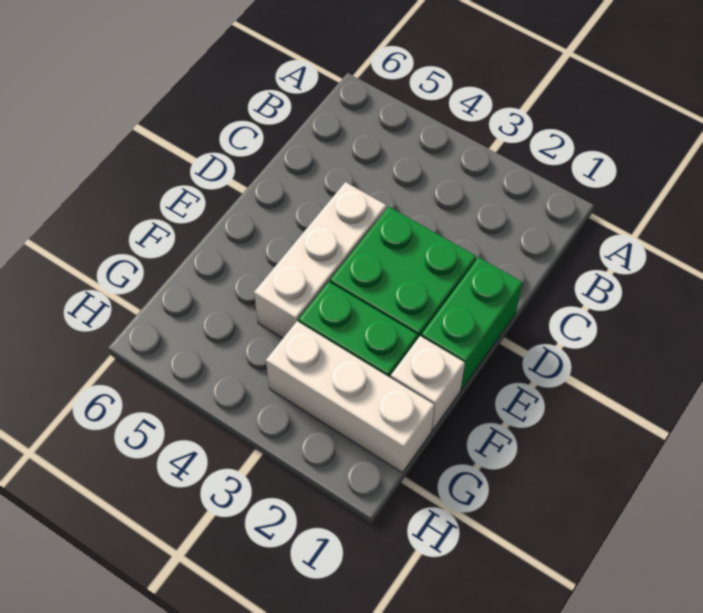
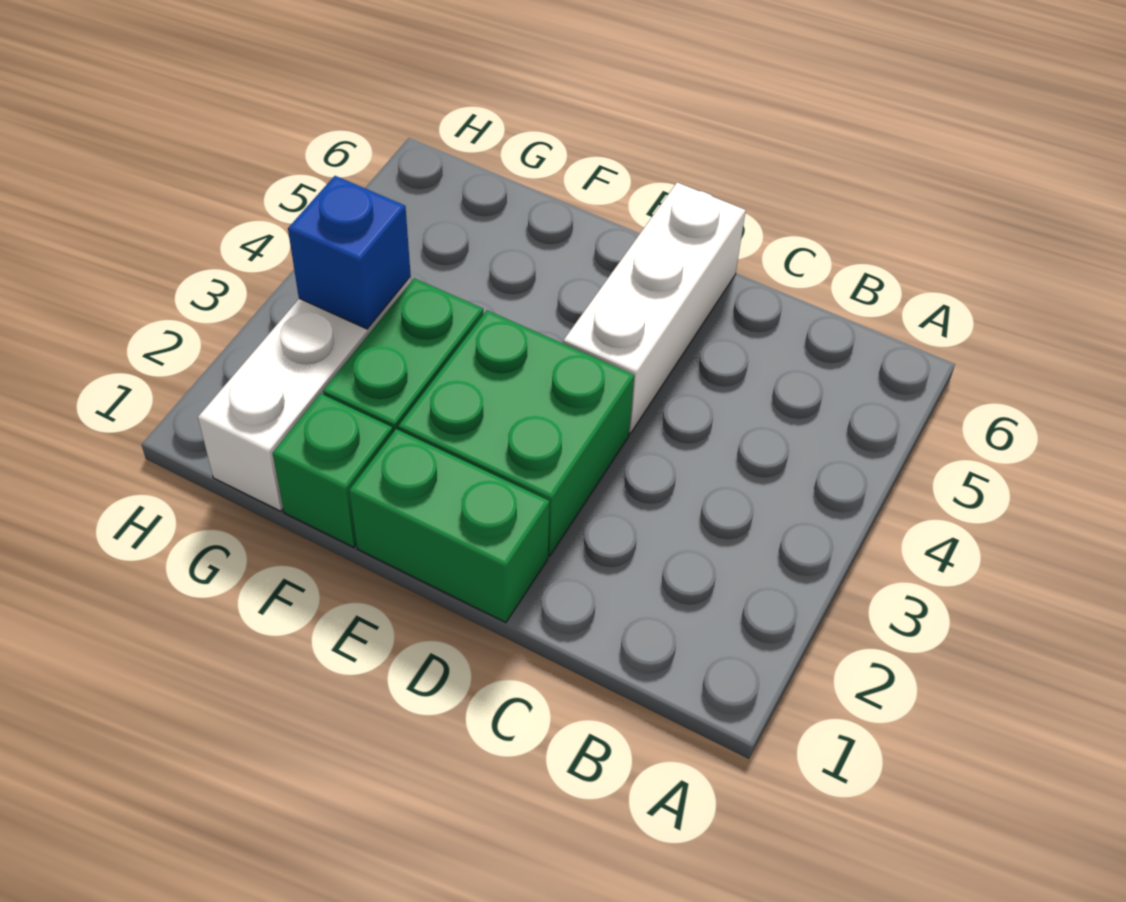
white 1x3 brick [254,182,387,338] -> white 1x3 brick turned to [563,182,746,434]
white 1x1 brick [391,336,465,430] -> green 1x1 brick [272,394,393,547]
none -> blue 1x1 brick [288,176,411,329]

